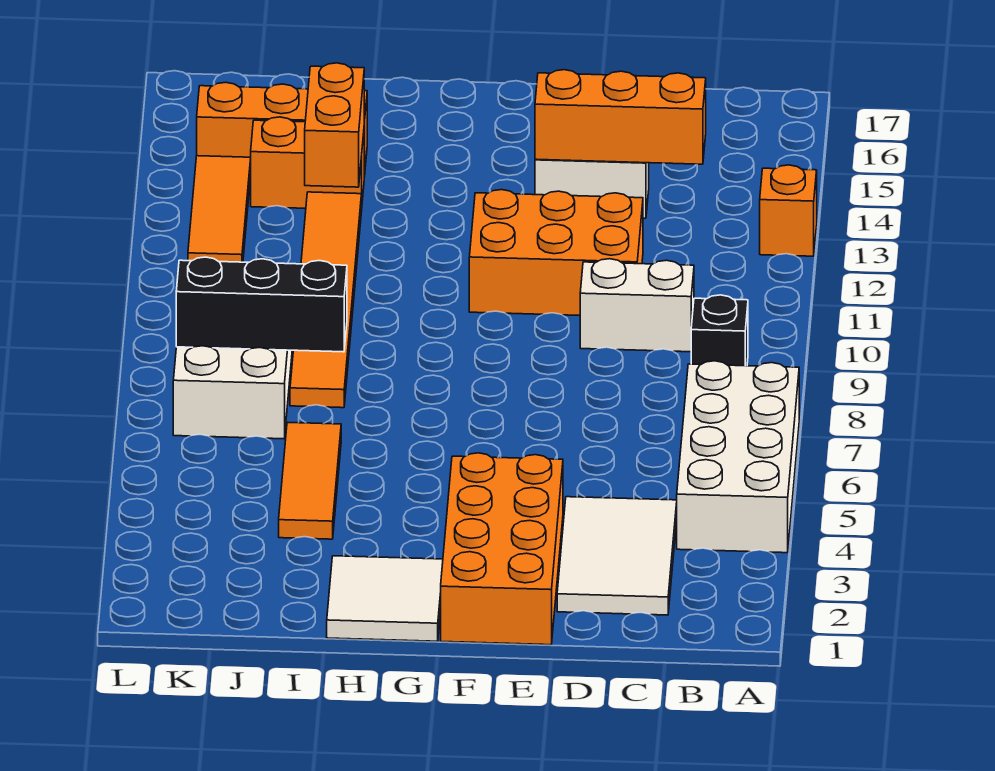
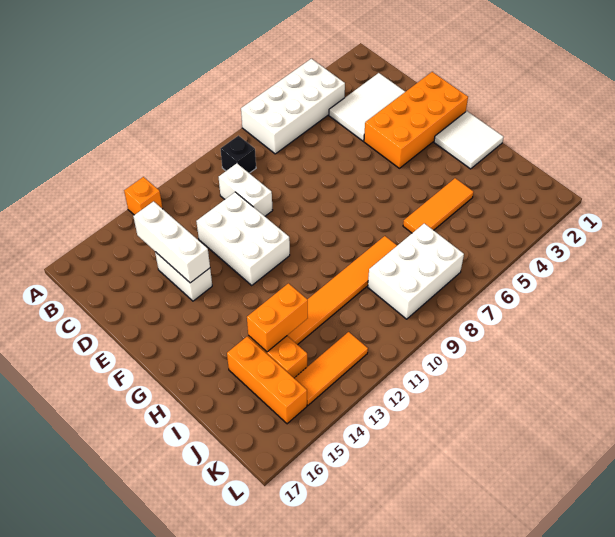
orange 1x3 brick [535,70,706,164] -> white 1x3 brick [133,201,210,283]
orange 2x3 brick [469,190,643,316] -> white 2x3 brick [196,192,290,285]
black 1x3 brick [176,257,347,352] -> none

